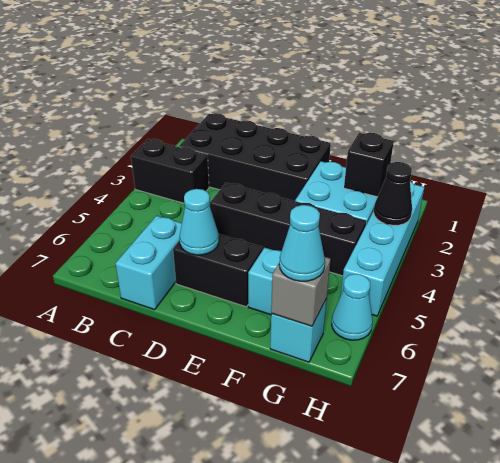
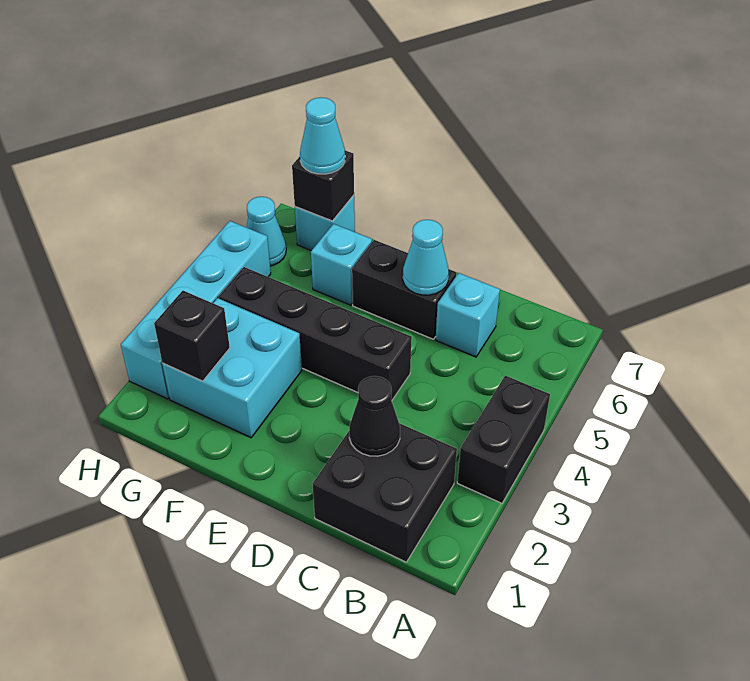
black 1x2 brick [131,139,209,203] -> black 1x2 brick turned to [457,375,550,503]
black 2x4 brick [179,113,331,201] -> black 2x2 brick [313,423,457,562]
cyan 1x2 brick [116,216,182,310] -> cyan 1x1 brick [436,273,500,357]
grey 1x1 brick [271,257,331,326] -> black 1x1 brick [292,150,354,221]
black 1x1 cone [374,162,412,225] -> black 1x1 cone moved to [349,376,400,456]

